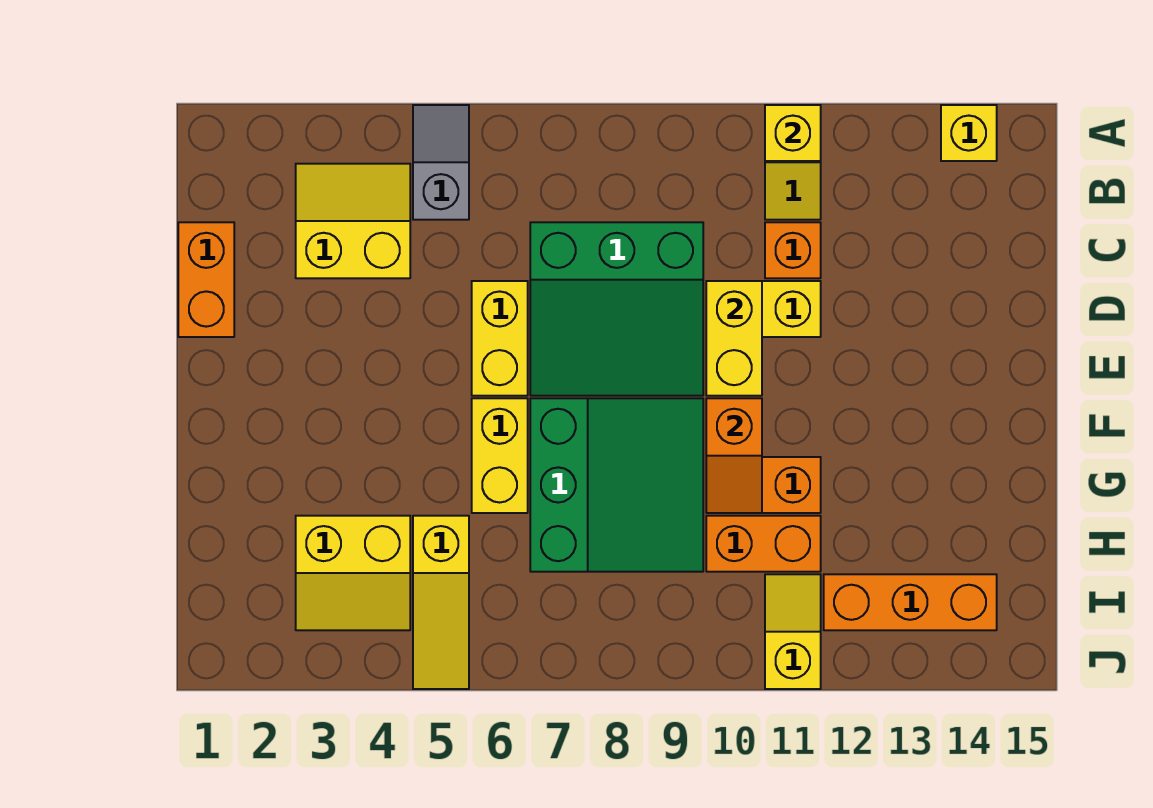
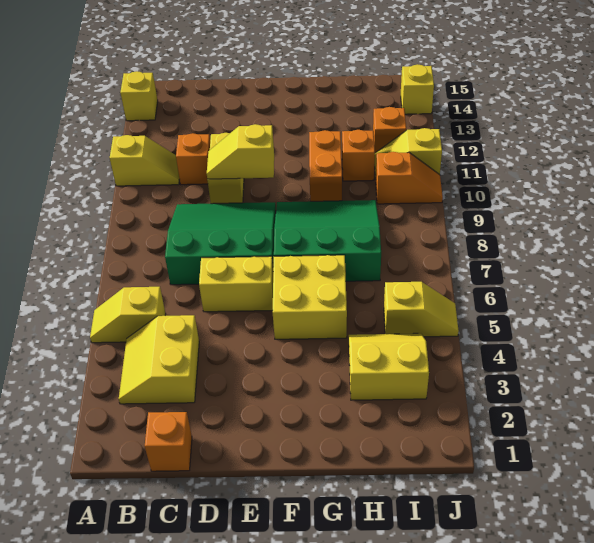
grey 1x2 slope [413,105,469,220] -> yellow 1x2 slope [90,287,166,343]
yellow 1x1 brick [765,105,821,161] -> yellow 1x1 brick moved to [401,64,434,114]
orange 1x2 brick [178,222,234,337] -> orange 1x1 brick [145,412,192,471]
green 3x3 slope [530,222,703,396] -> green 3x3 slope turned to [165,202,276,285]
yellow 1x2 brick [706,281,762,396] -> yellow 1x2 slope [207,124,274,179]
yellow 1x2 brick [472,398,528,513] -> yellow 2x2 brick [273,255,347,339]
orange 1x2 slope [706,398,762,513] -> orange 1x2 slope moved to [376,152,443,204]
yellow 2x2 slope [296,516,410,630] -> yellow 2x2 slope turned to [349,333,429,400]
yellow 1x3 slope [413,516,469,689] -> yellow 1x2 slope [384,282,459,337]
orange 1x2 brick [706,516,821,572] -> orange 1x1 brick [342,130,375,181]
orange 1x3 brick [824,574,997,630] -> orange 1x1 brick [373,107,406,153]

